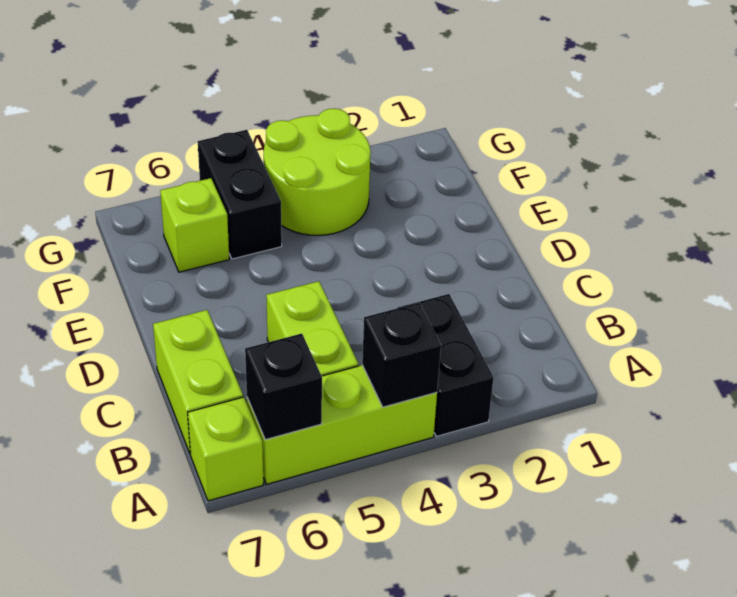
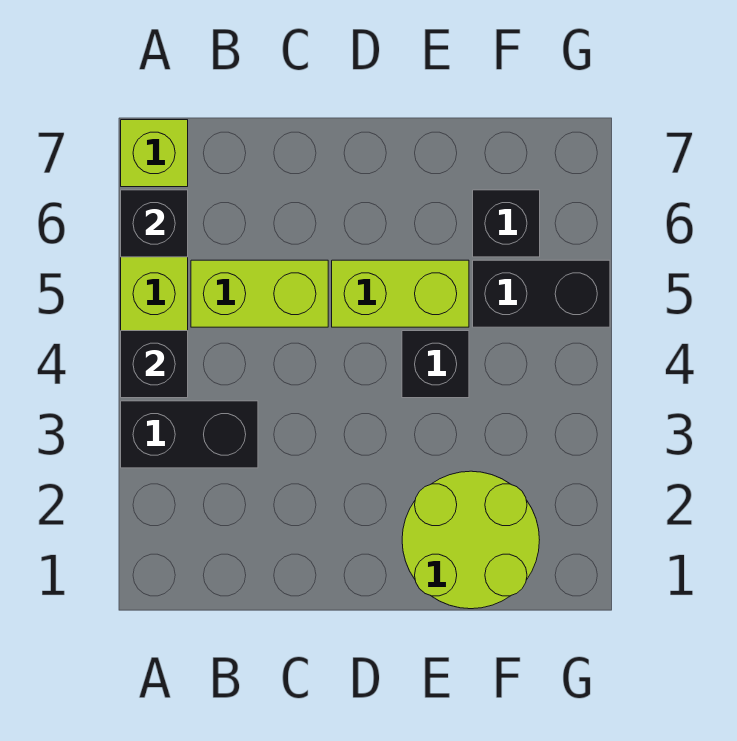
lime 1x2 brick [153,310,243,455] -> lime 1x2 brick moved to [332,260,469,327]
none -> black 1x1 brick [402,331,469,398]
lime 2x2 round brick [264,109,371,236] -> lime 2x2 round brick moved to [402,471,539,609]
lime 1x1 brick [160,178,229,272] -> black 1x1 brick [473,190,540,257]

